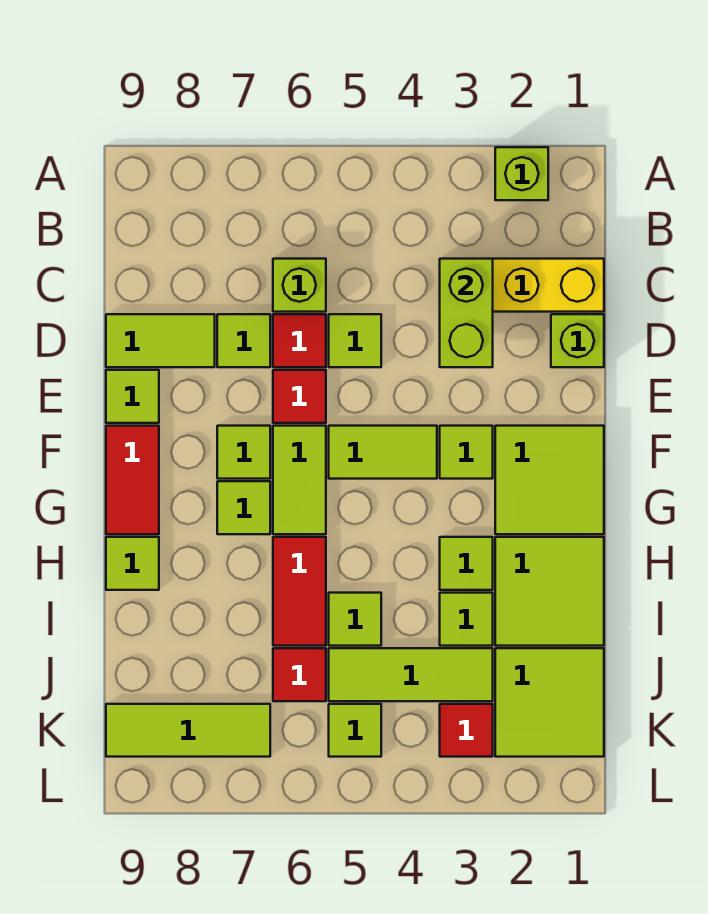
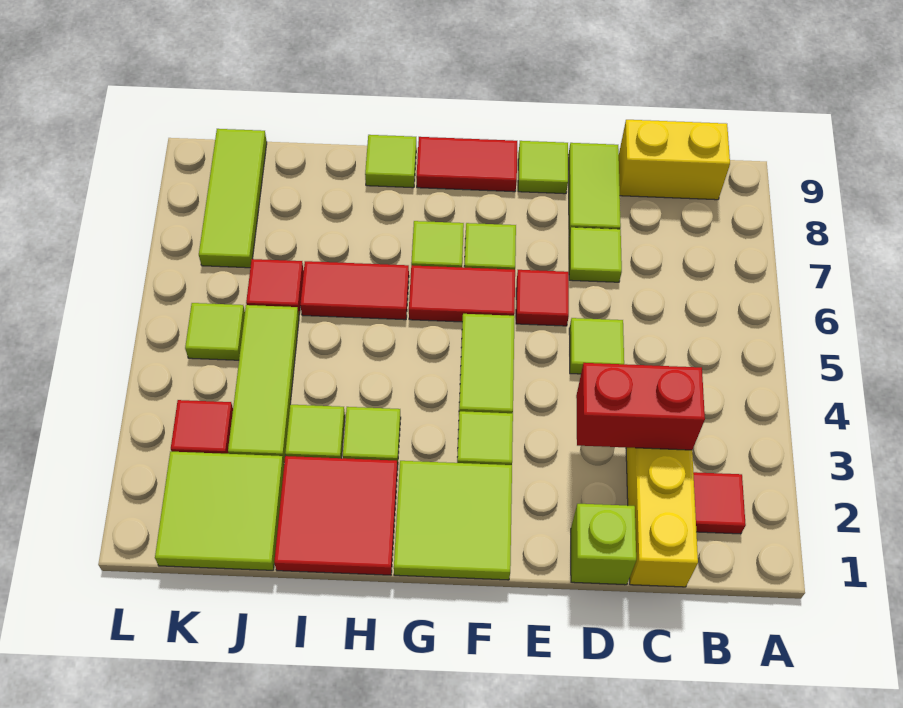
lime 1x1 brick [495,147,548,200] -> none
none -> yellow 1x2 brick [619,120,730,200]
lime 1x2 brick [440,259,493,367] -> red 1x2 brick [576,363,705,450]
lime 1x1 brick [273,259,326,312] -> none
red 1x1 tile [273,314,326,367] -> red 1x1 tile moved to [693,472,746,534]
lime 1x2 tile [273,426,326,534] -> red 1x2 tile [409,265,515,322]
lime 2x2 tile [495,537,604,646] -> red 2x2 tile [274,456,398,575]
lime 1x1 tile [329,593,381,646] -> none

